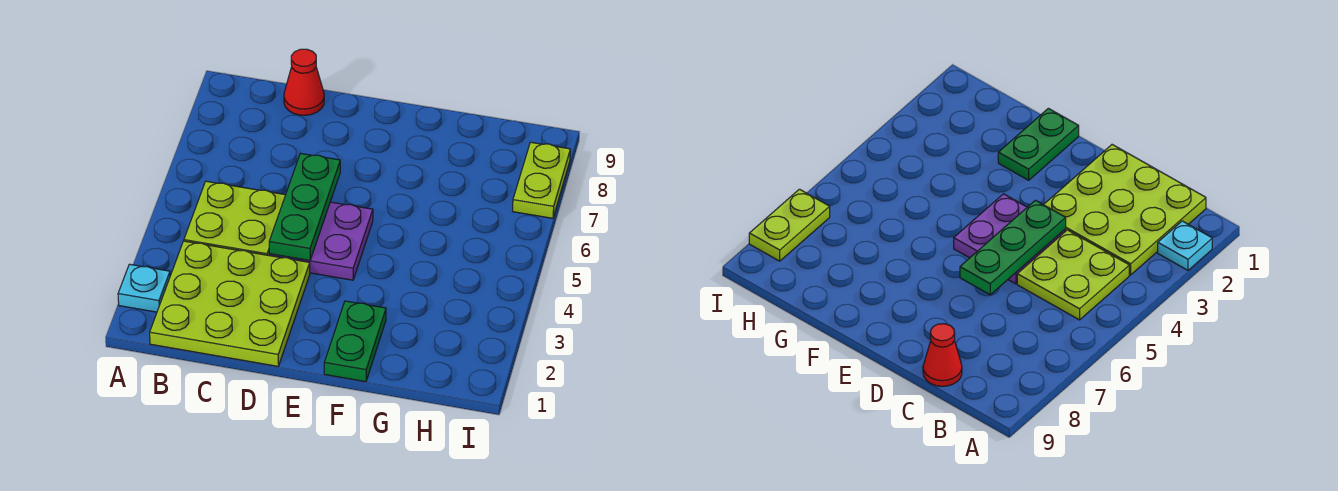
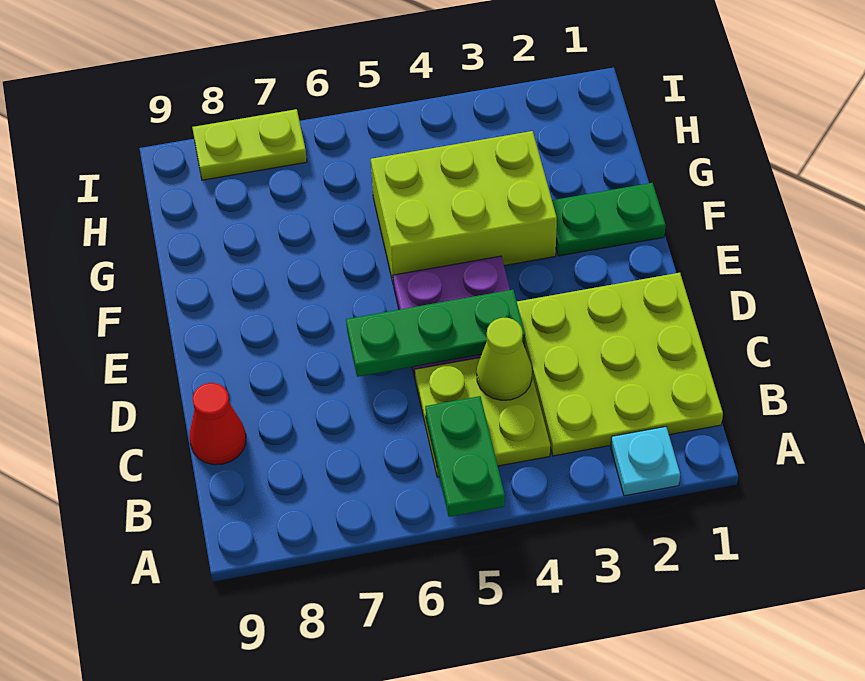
none -> green 1x2 plate [425,396,505,517]
none -> lime 1x1 cone [477,318,532,400]
none -> lime 2x3 brick [371,131,557,285]

